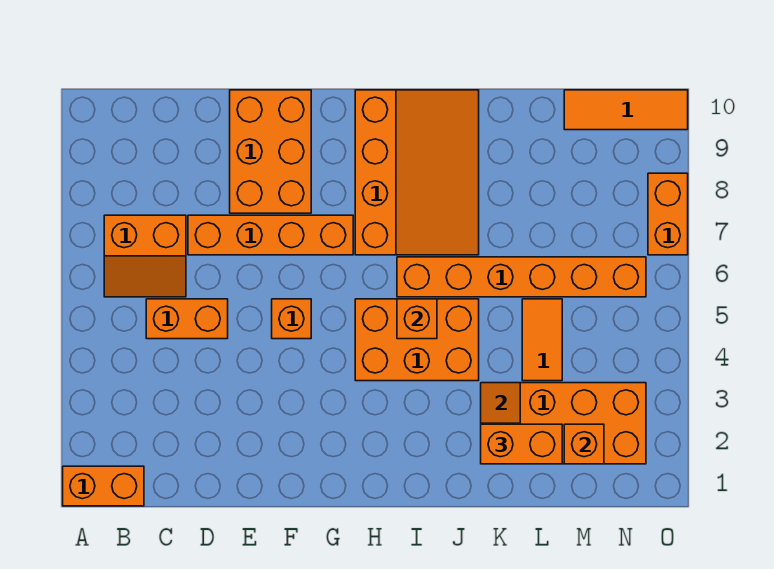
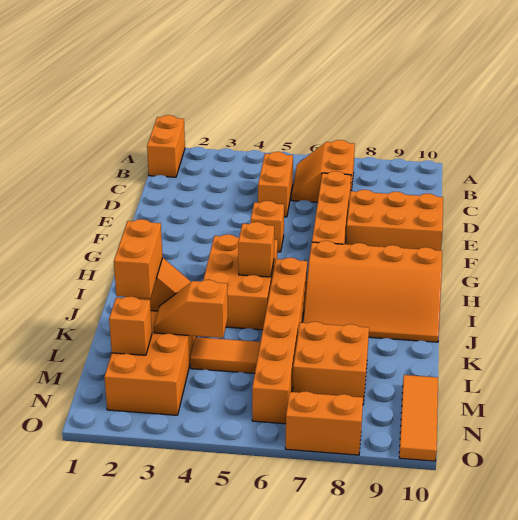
none -> orange 1x2 slope [154,280,228,338]
none -> orange 2x2 brick [293,322,369,404]

